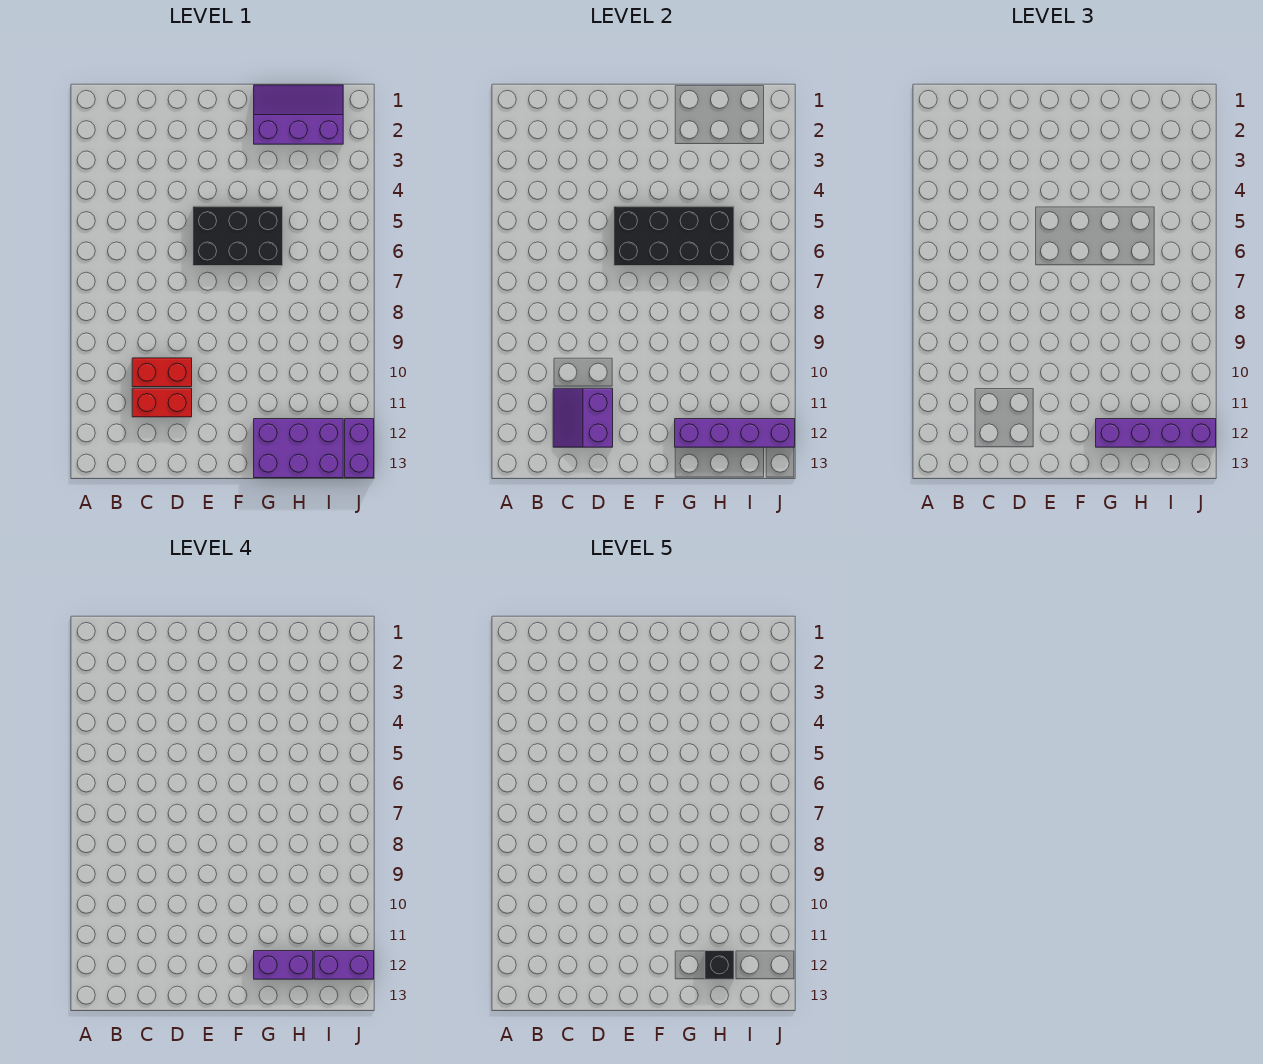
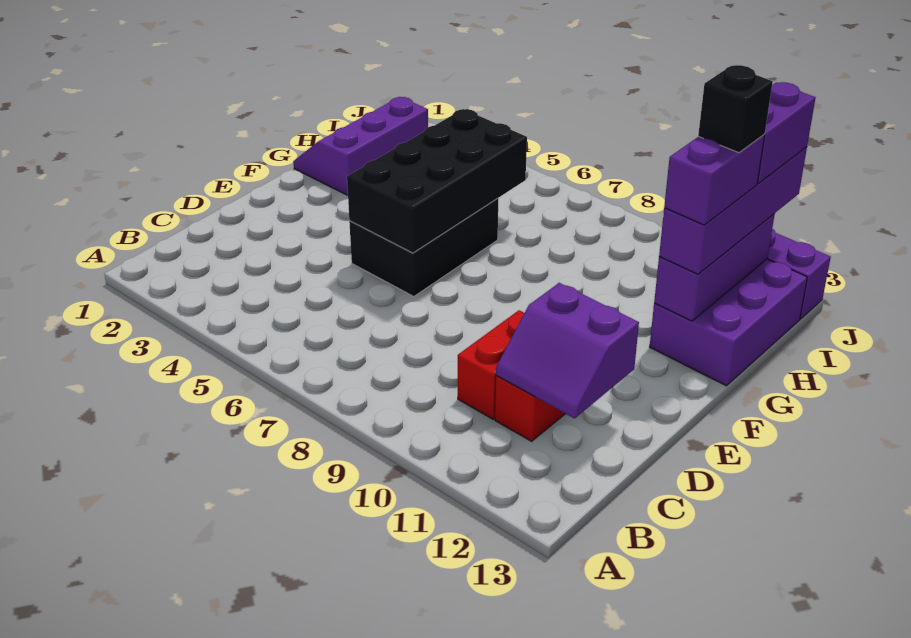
purple 1x4 brick [675,419,795,447] -> purple 1x3 brick [654,214,775,321]

